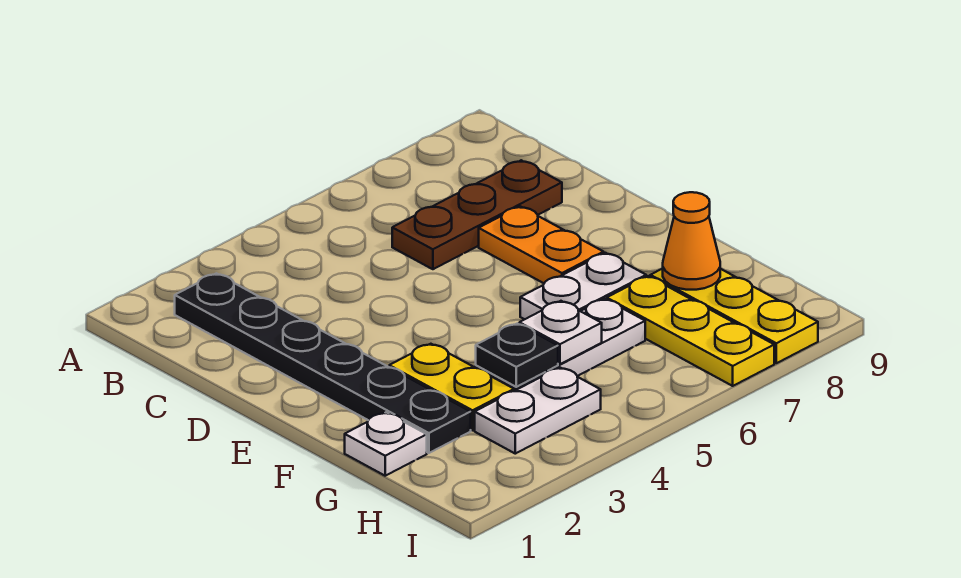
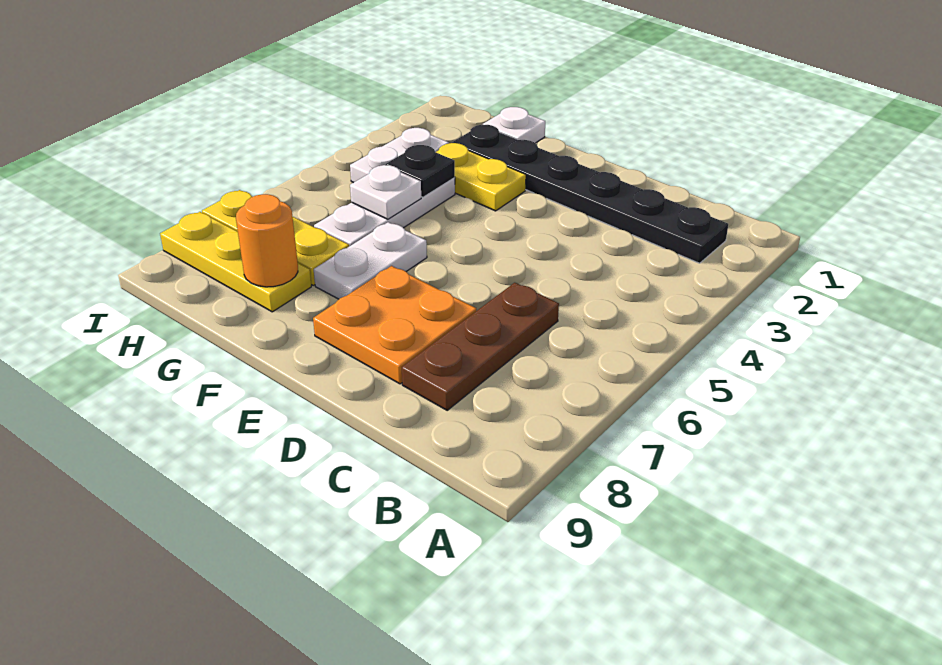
orange 1x2 plate [479,206,604,283] -> orange 2x2 plate [313,266,476,384]
orange 1x1 cone [663,192,720,290] -> orange 1x1 round brick [236,194,298,287]

